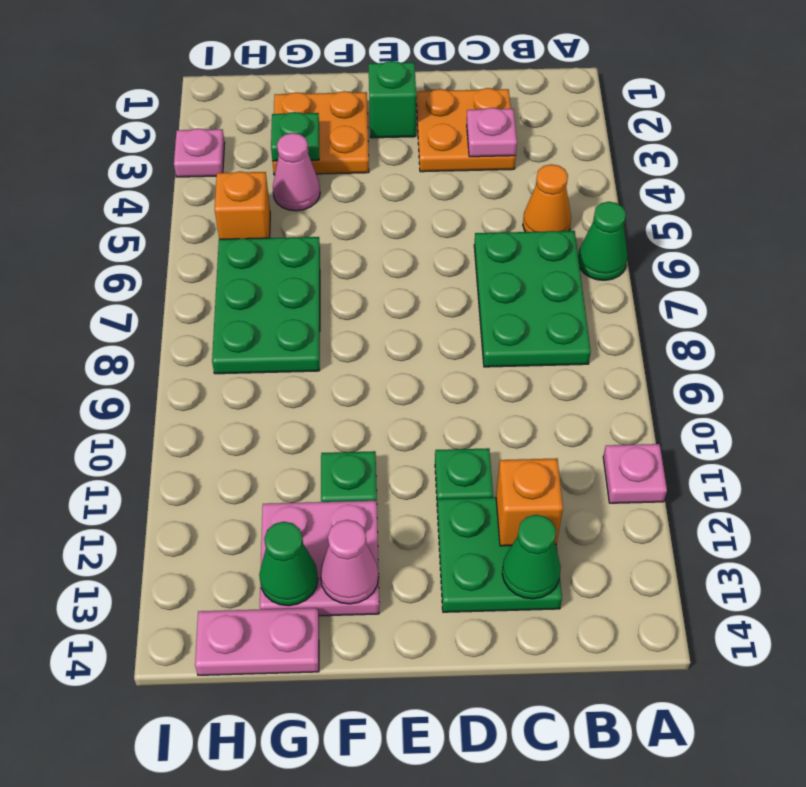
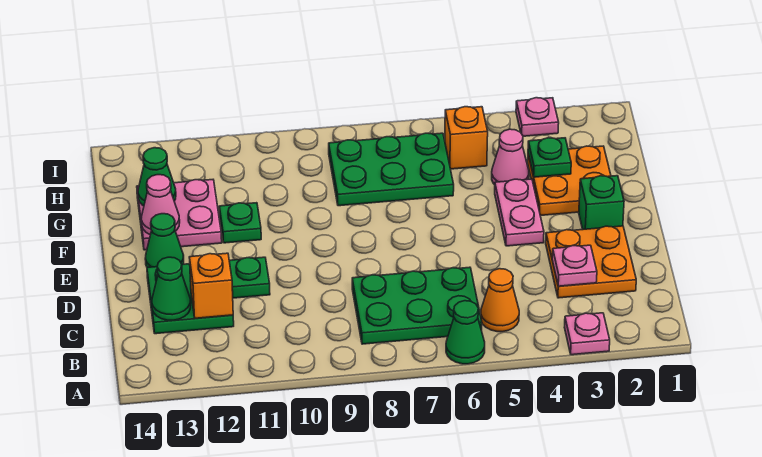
pink 1x1 plate [603,444,667,503] -> pink 1x1 plate moved to [564,313,610,355]
none -> green 1x1 cone [145,214,184,268]
pink 1x2 plate [195,608,319,675] -> pink 1x2 plate moved to [495,179,544,246]

